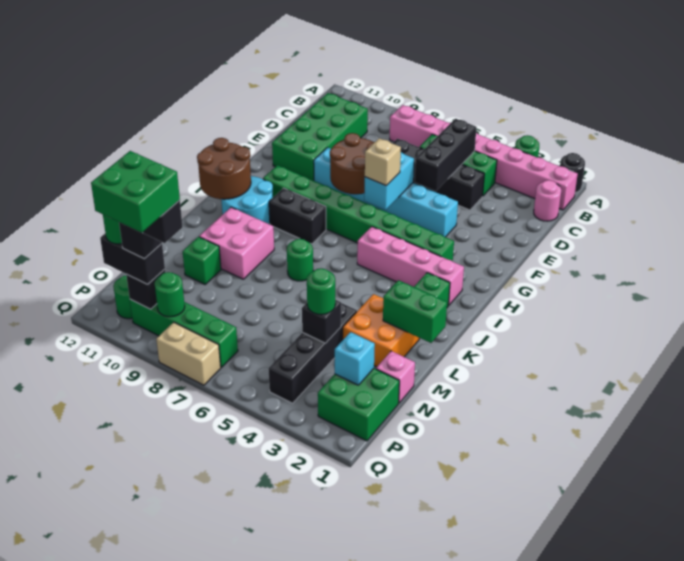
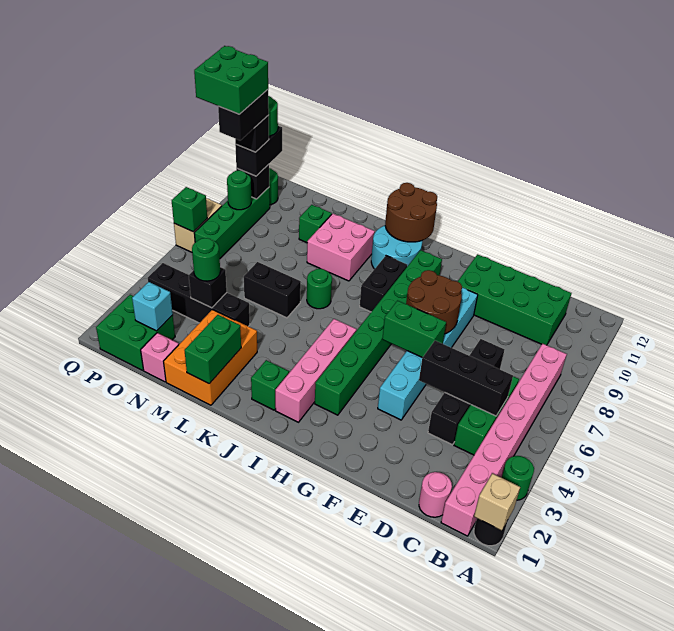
cyan 1x2 brick [364,152,414,210] -> green 1x2 brick [382,301,446,358]
tan 1x1 brick [365,138,401,186] -> tan 1x1 brick moved to [474,473,520,531]
orange 2x2 brick [343,294,419,367] -> orange 2x3 brick [164,310,257,405]
none -> black 1x2 brick [244,262,301,318]
none -> green 1x1 brick [172,187,207,232]

